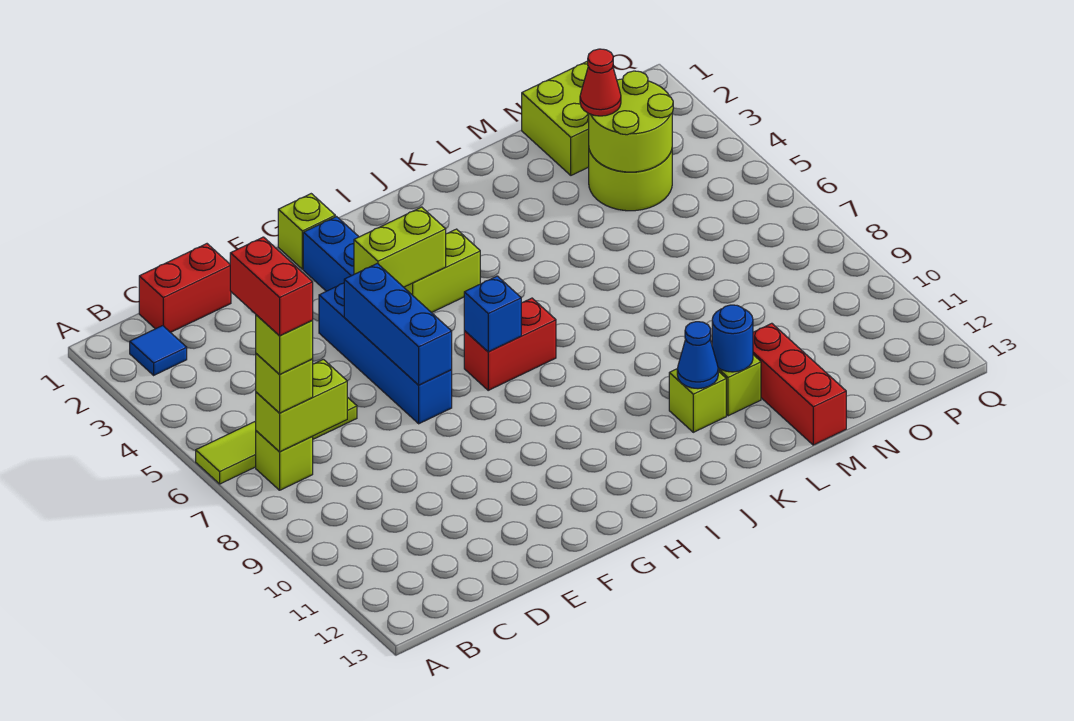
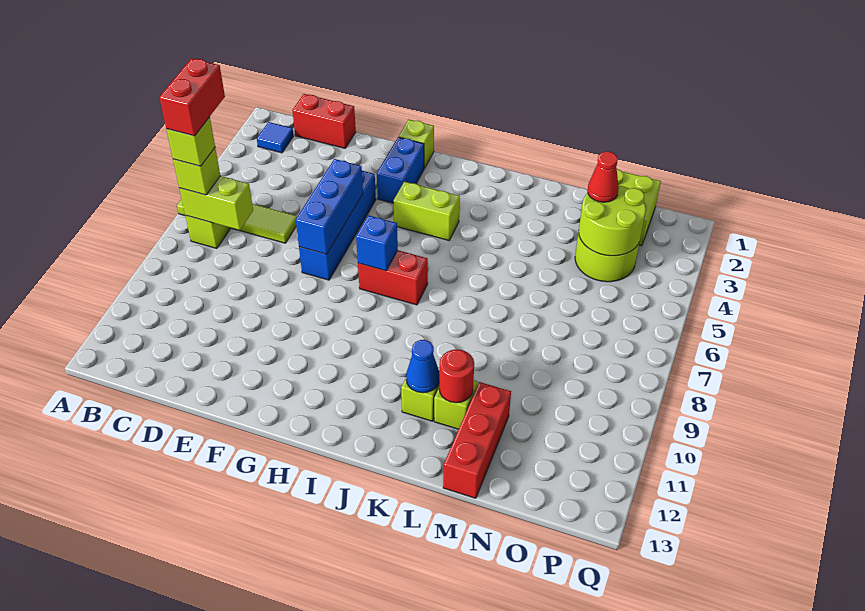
lime 1x2 brick [354,207,446,287] -> none
blue 1x1 round brick [712,305,753,372] -> red 1x1 round brick [439,349,474,403]

